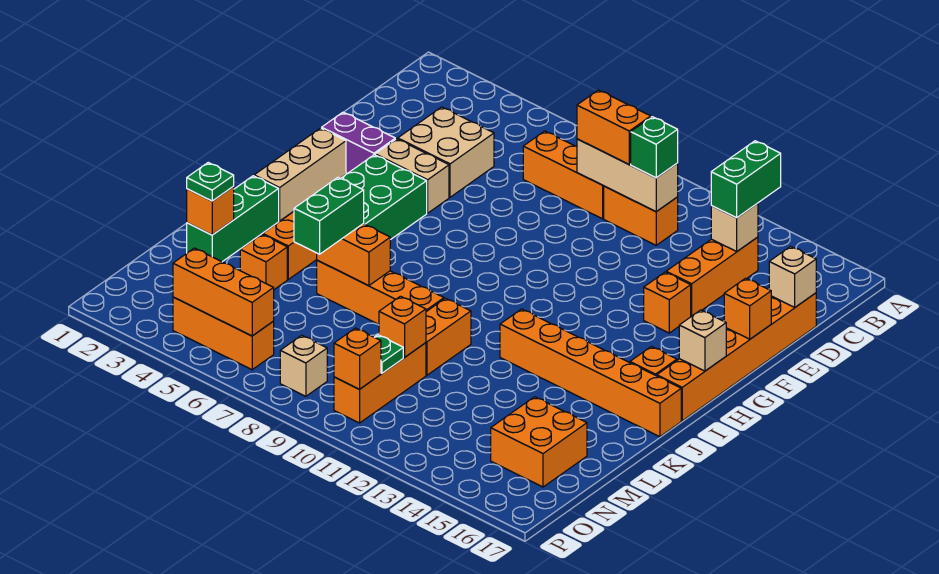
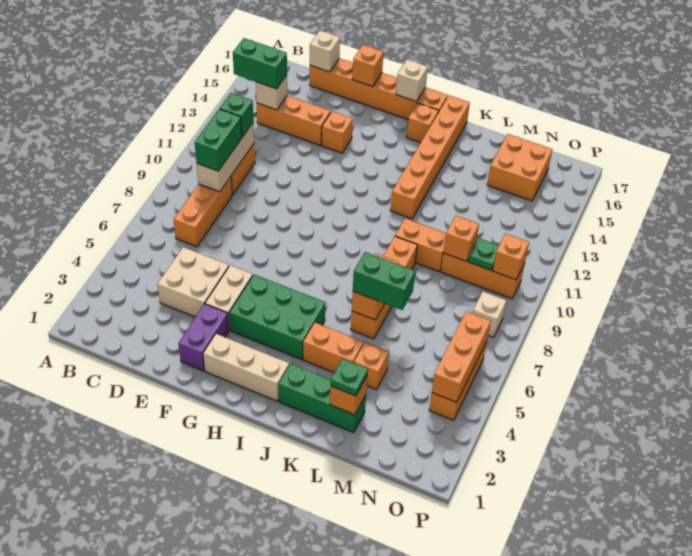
orange 1x2 brick [577,90,651,164] -> green 1x2 brick [195,109,242,171]

